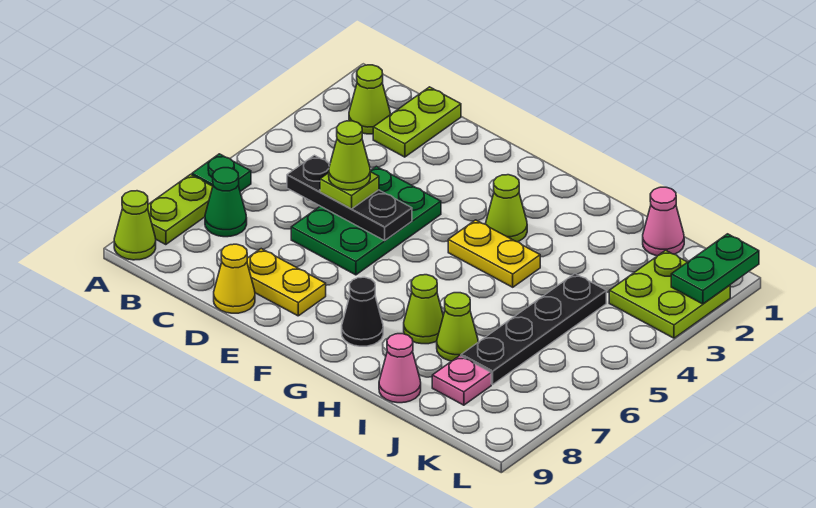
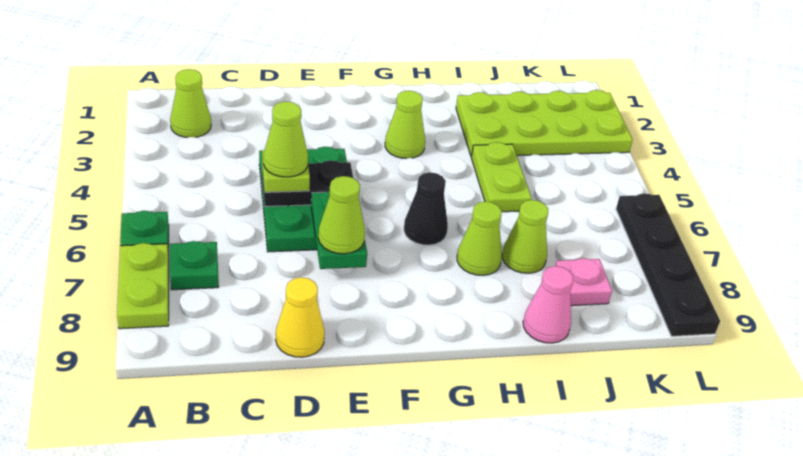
lime 1x1 cone [114,191,156,260] -> lime 1x1 cone moved to [318,176,365,254]
green 1x1 cone [205,168,247,237] -> green 1x1 plate [170,241,219,290]
lime 1x2 plate [373,87,461,157] -> lime 1x2 plate moved to [471,142,532,212]
black 1x3 plate [287,155,412,241] -> black 1x2 plate [262,160,353,206]
yellow 1x2 plate [247,249,326,316] -> none
yellow 1x2 plate [448,220,540,287] -> none
black 1x1 cone [342,277,383,346] -> black 1x1 cone moved to [404,172,448,245]
pink 1x1 cone [643,187,684,256] -> none
black 1x4 plate [461,274,606,385] -> black 1x4 plate moved to [616,193,720,336]
lime 2x2 plate [609,250,730,338] -> lime 2x4 plate [456,90,633,157]
green 1x2 plate [671,234,759,304] -> green 1x2 plate moved to [311,191,367,269]

